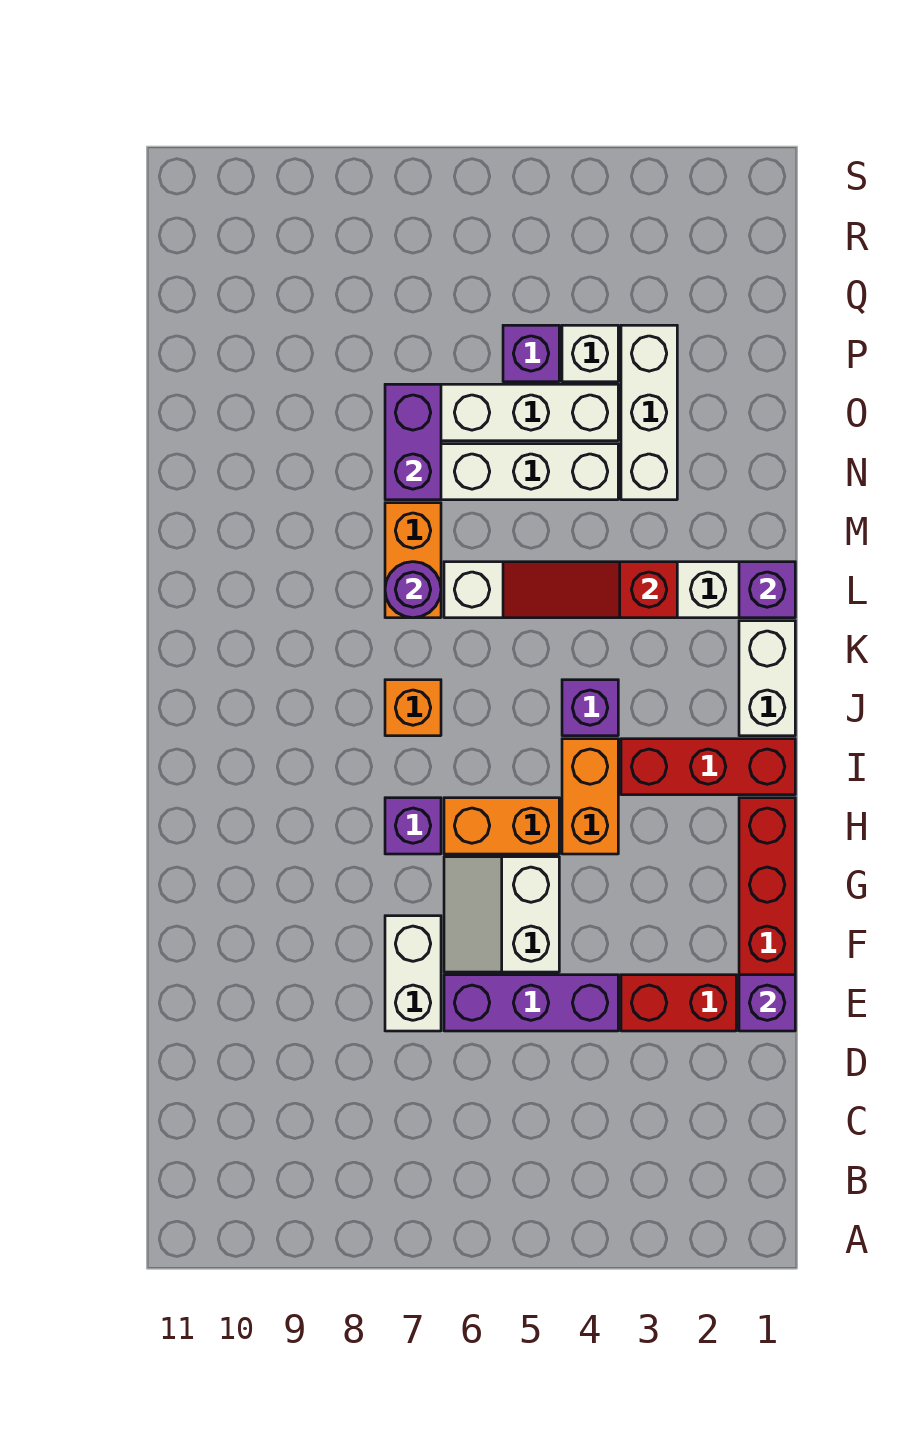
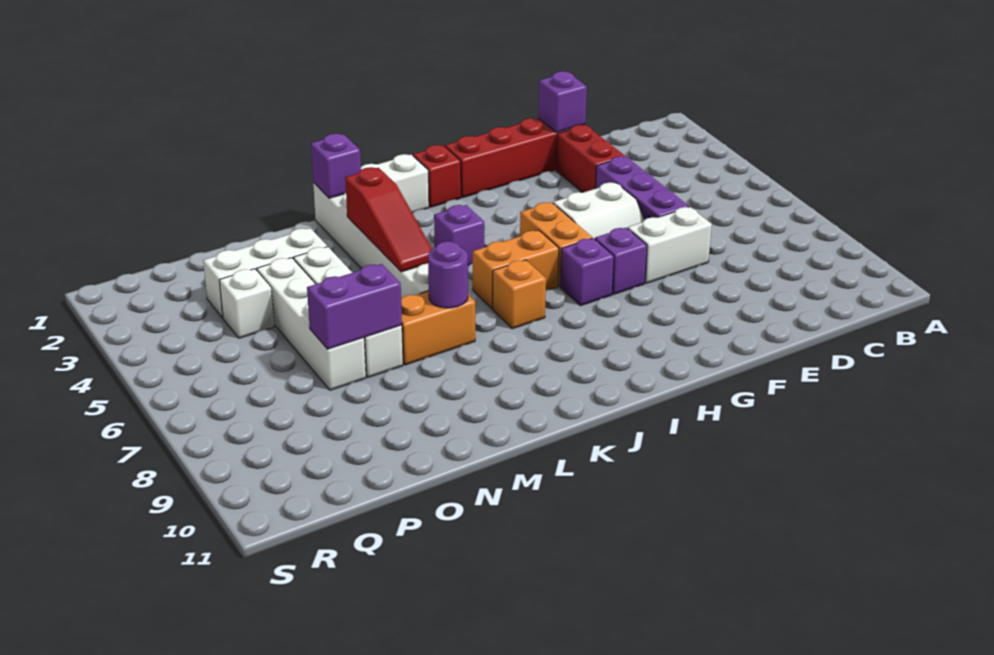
orange 1x2 brick [562,739,618,854] -> orange 1x2 brick moved to [473,230,559,309]
red 1x3 brick [621,739,795,795] -> red 1x1 brick [413,145,461,207]
purple 1x1 brick [503,325,559,382] -> purple 1x1 brick moved to [595,228,647,294]

